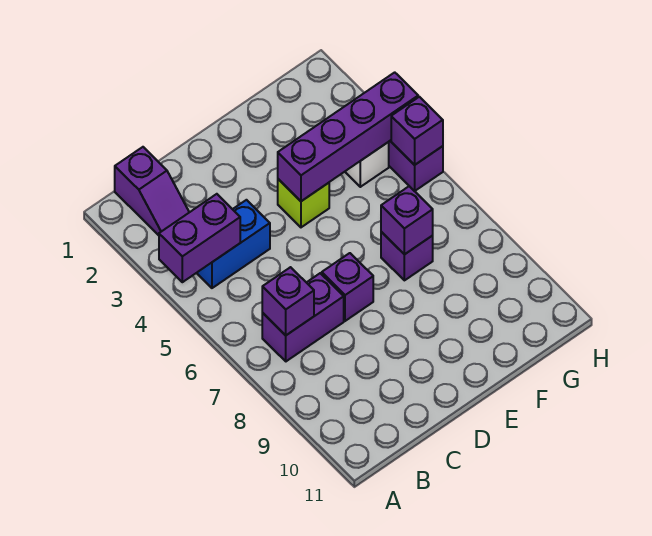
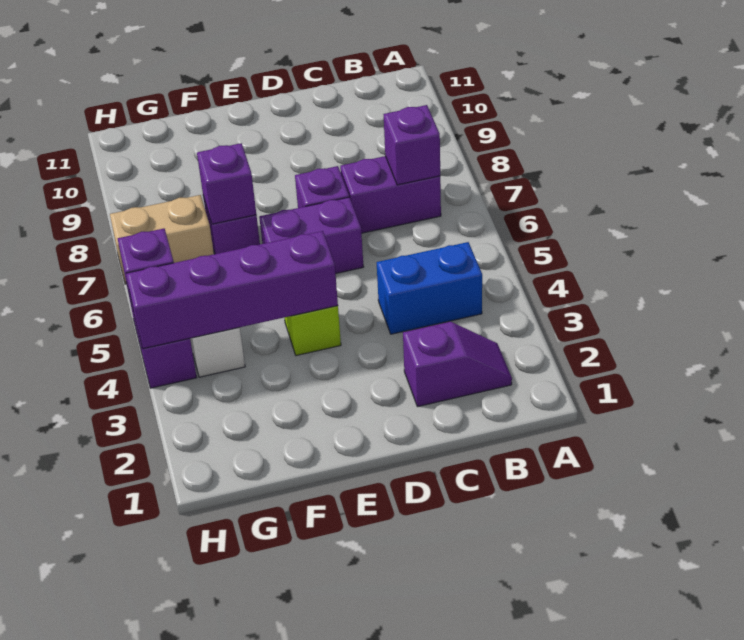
purple 1x2 brick [159,194,240,282] -> purple 1x2 brick moved to [259,197,363,274]
purple 1x2 slope [115,147,189,235] -> purple 1x2 slope turned to [403,322,512,407]
none -> tan 1x2 brick [110,195,214,284]

